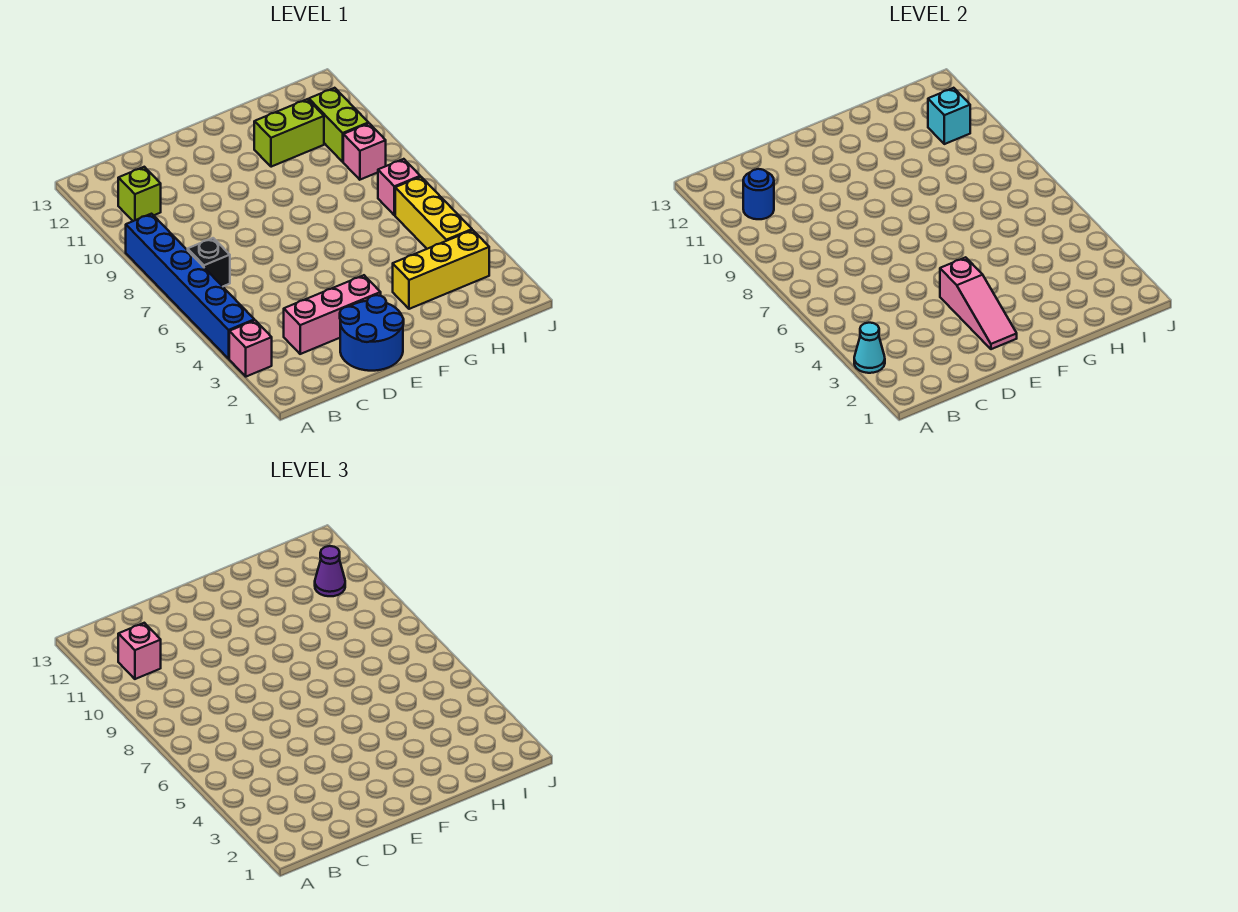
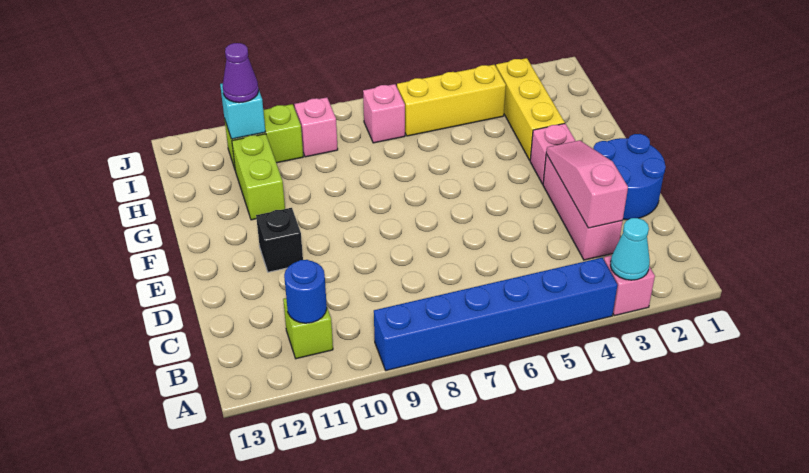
black 1x1 brick [188,238,230,286] -> black 1x1 brick moved to [256,208,303,272]
pink 1x1 brick [118,623,161,679] -> pink 1x1 brick moved to [530,124,575,184]
pink 1x3 slope [940,257,1017,349] -> pink 1x3 slope turned to [546,140,628,228]

